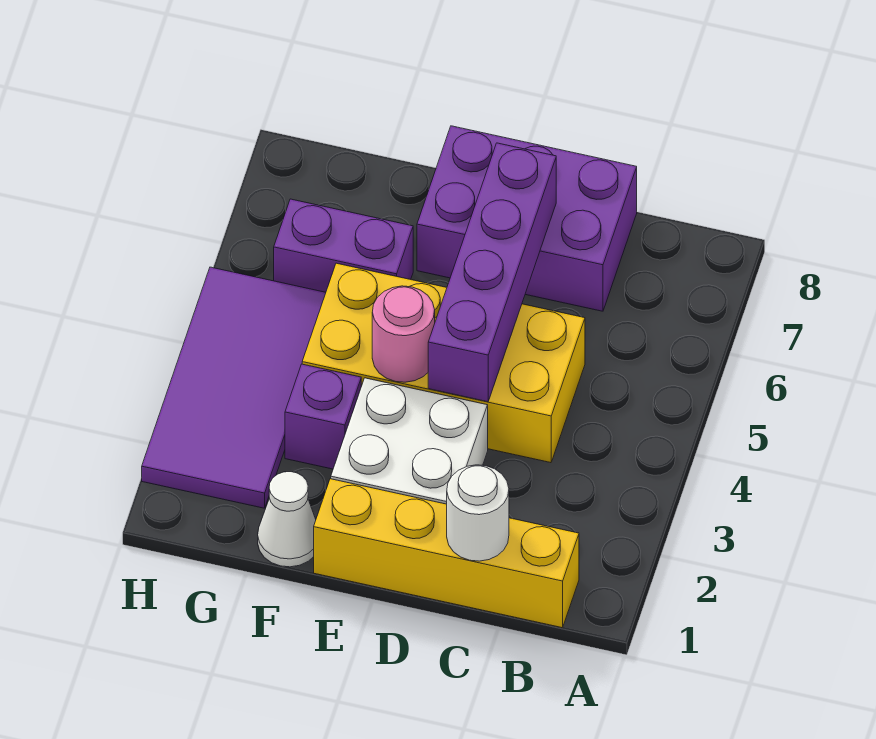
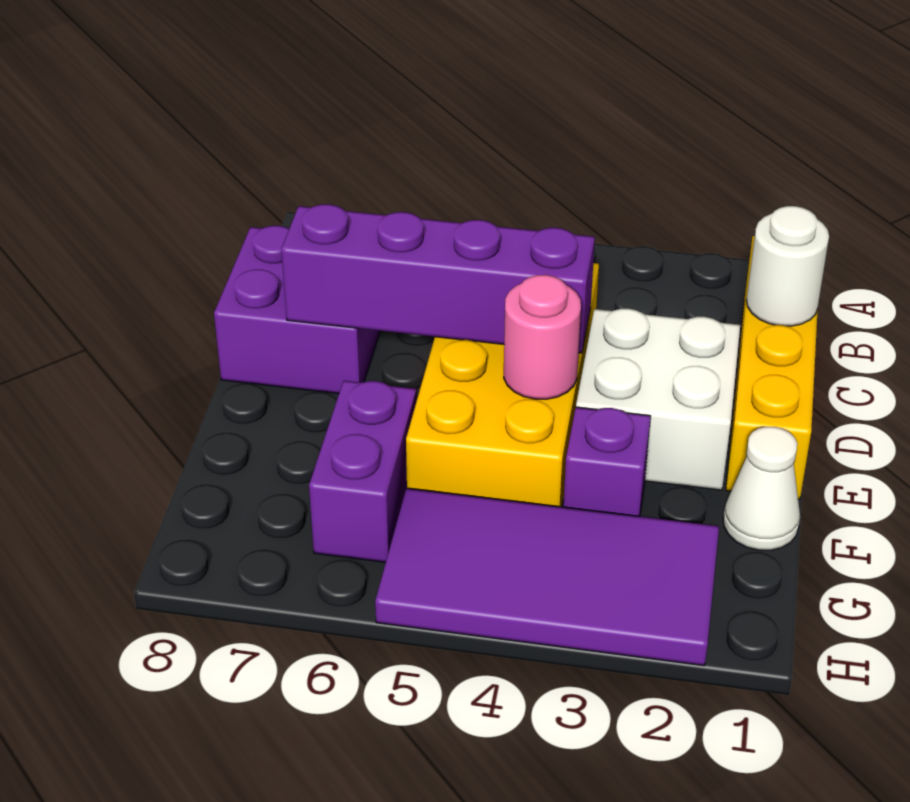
purple 2x3 brick [417,126,637,311] -> purple 2x2 brick [214,226,380,394]

